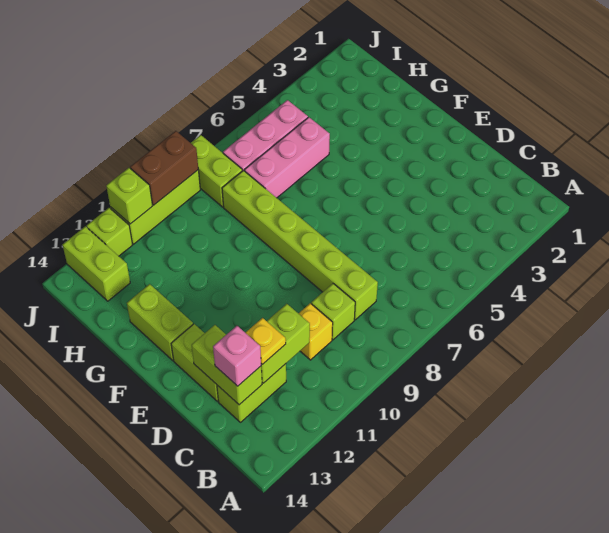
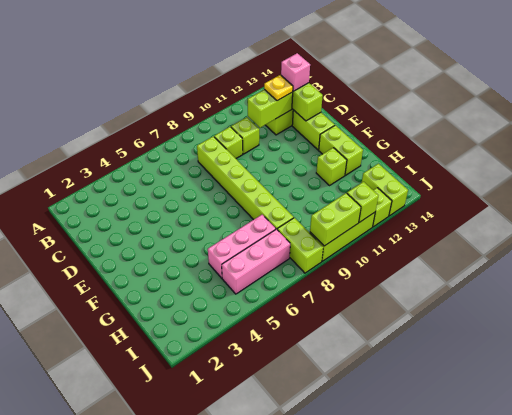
yellow 1x1 brick [298,303,333,360] -> lime 1x1 brick [231,117,259,154]
none -> lime 1x1 brick [316,148,347,185]
brown 1x2 brick [130,131,198,205] -> lime 1x2 brick [310,193,361,246]

